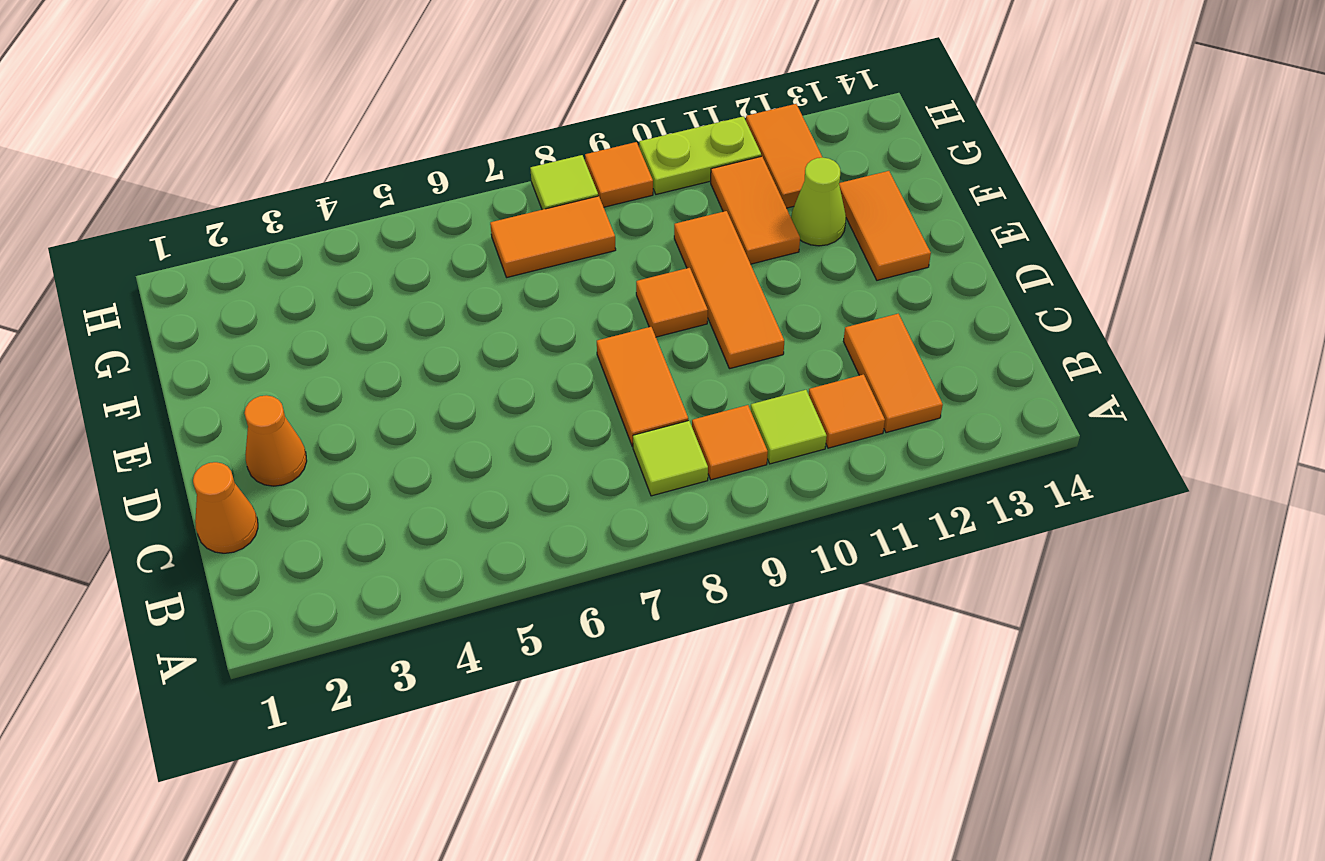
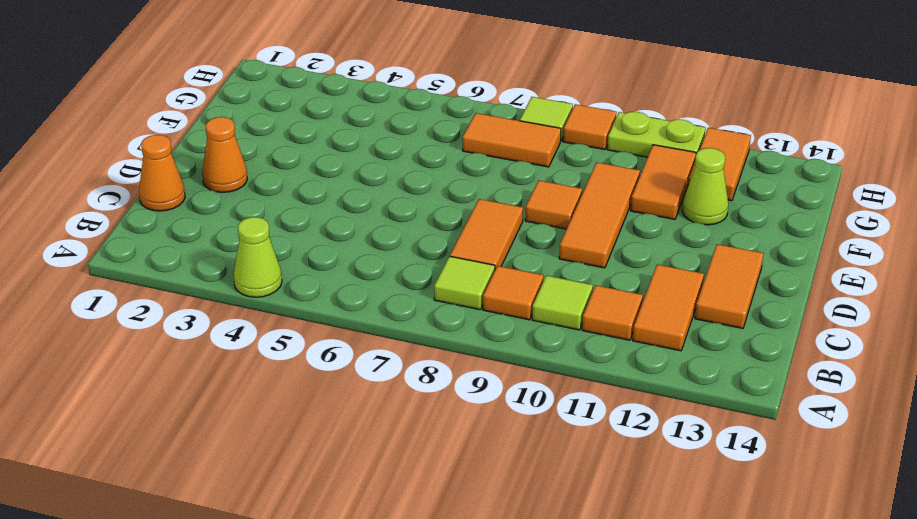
none -> lime 1x1 cone [233,217,282,297]
orange 1x2 tile [839,171,931,280] -> orange 1x2 tile moved to [695,244,763,328]

